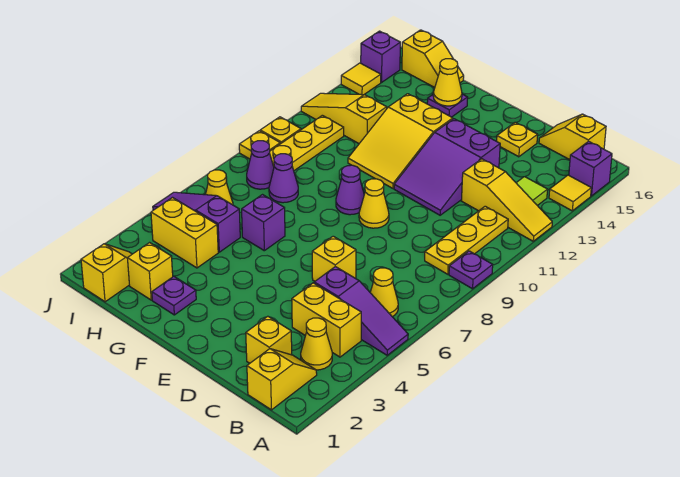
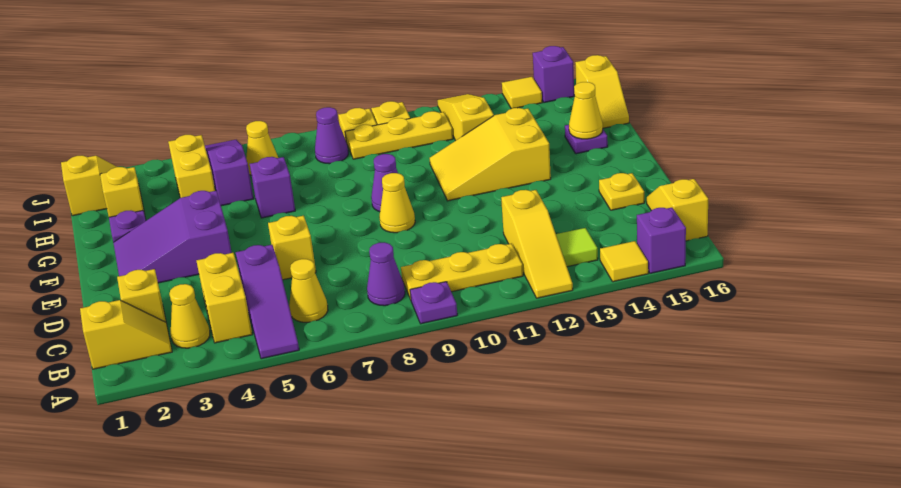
purple 2x3 slope [394,119,500,215] -> purple 2x3 slope moved to [113,191,232,283]
purple 1x1 cone [269,154,298,203] -> purple 1x1 cone moved to [367,242,405,306]

